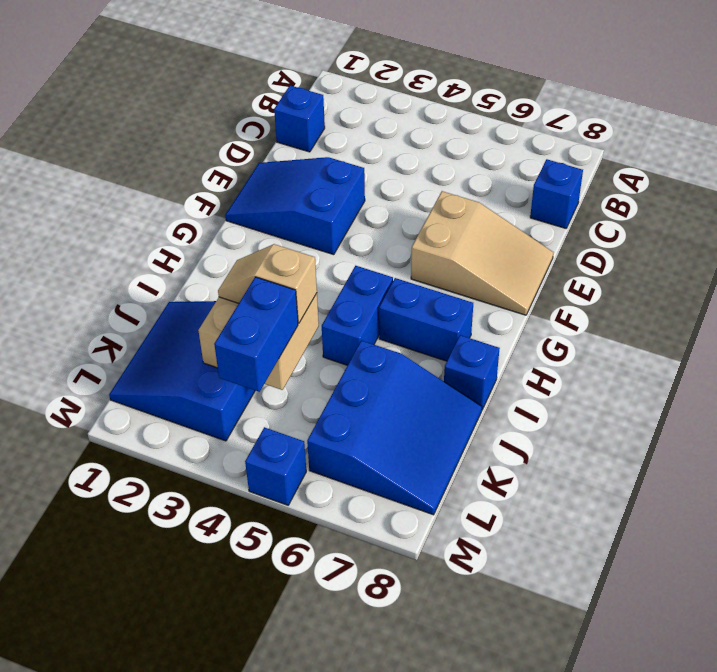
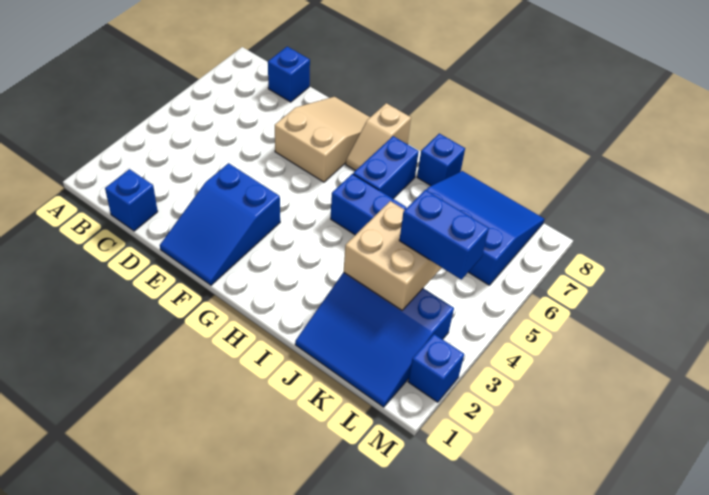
tan 1x2 slope [218,244,317,323] -> tan 1x2 slope moved to [346,103,411,171]
blue 1x1 brick [245,427,306,505] -> blue 1x1 brick moved to [408,334,464,402]

